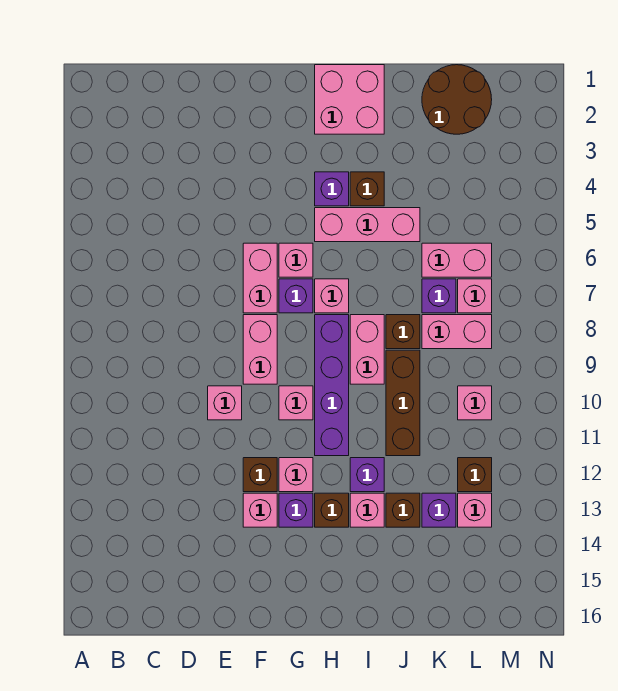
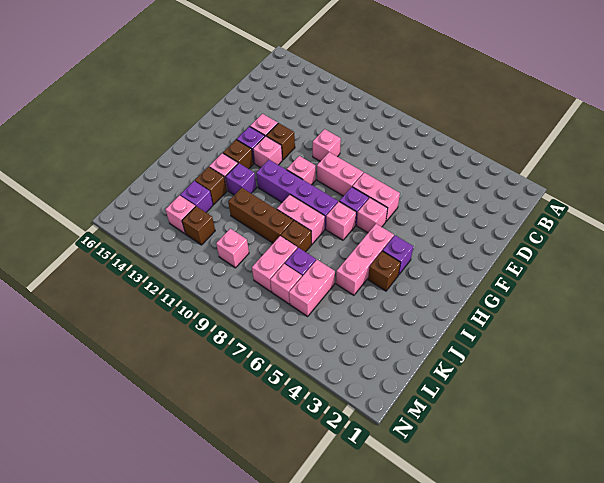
pink 2x2 brick [315,65,384,134] -> none
brown 2x2 round brick [422,65,492,134] -> none

